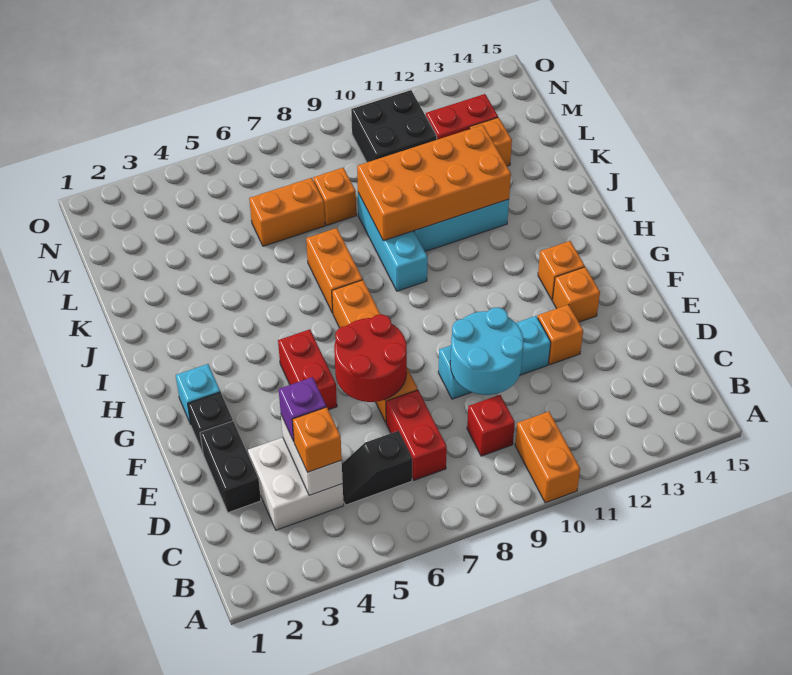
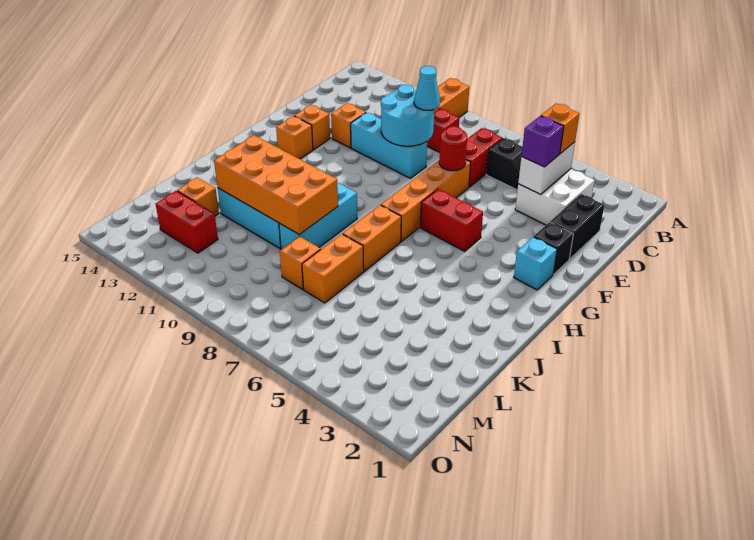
none -> cyan 1x1 cone [414,66,440,110]
red 2x2 round brick [334,314,407,402] -> red 1x1 round brick [439,126,467,171]
red 1x2 brick [278,329,337,410] -> red 1x2 brick turned to [420,189,483,251]
orange 1x2 brick [249,178,325,246] -> orange 1x2 brick turned to [302,234,364,303]
black 2x2 brick [351,90,437,162] -> none

